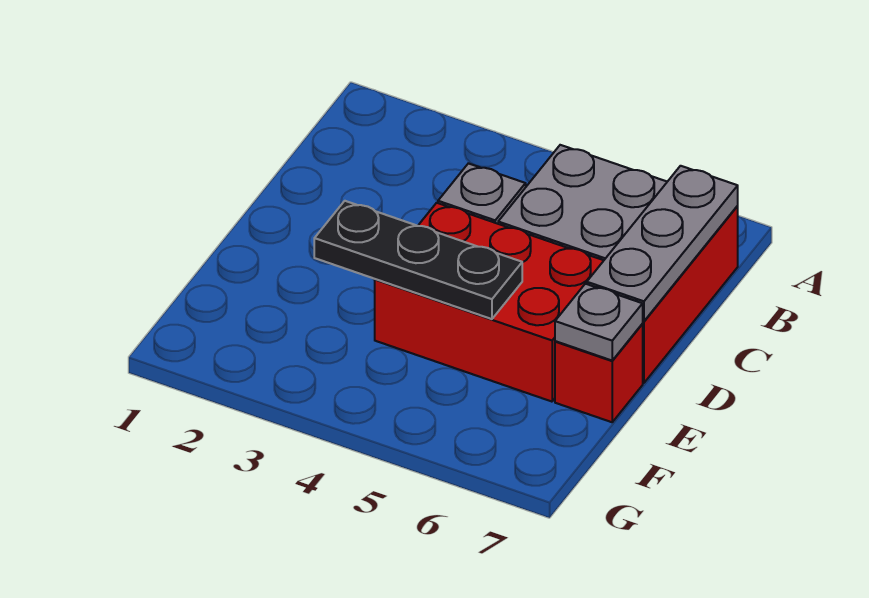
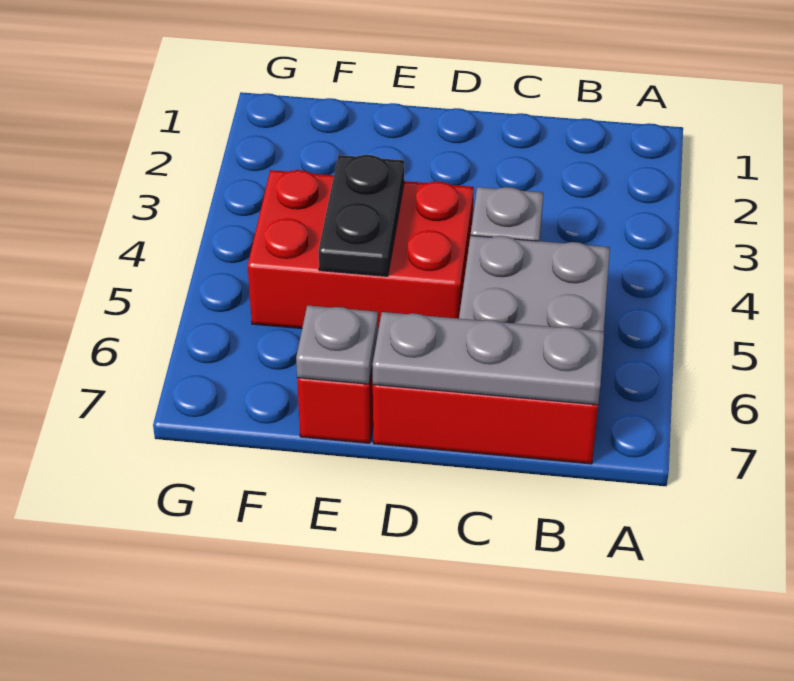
red 2x3 brick [375,203,604,402] -> red 2x3 brick turned to [248,170,474,329]
black 1x3 plate [314,201,522,319] -> black 1x2 plate [318,155,405,276]

